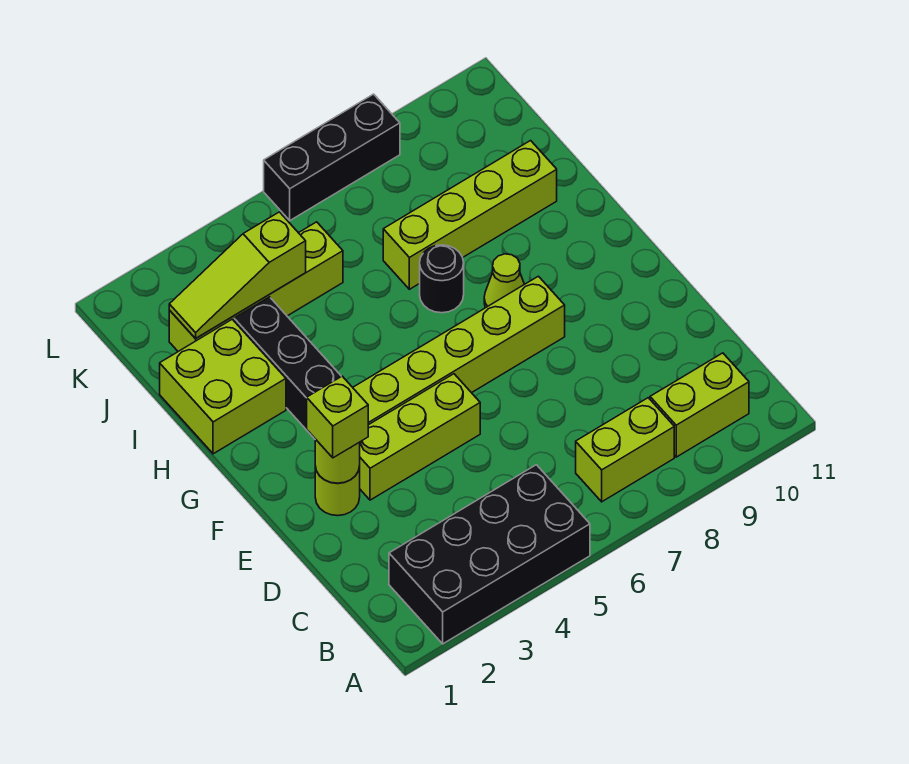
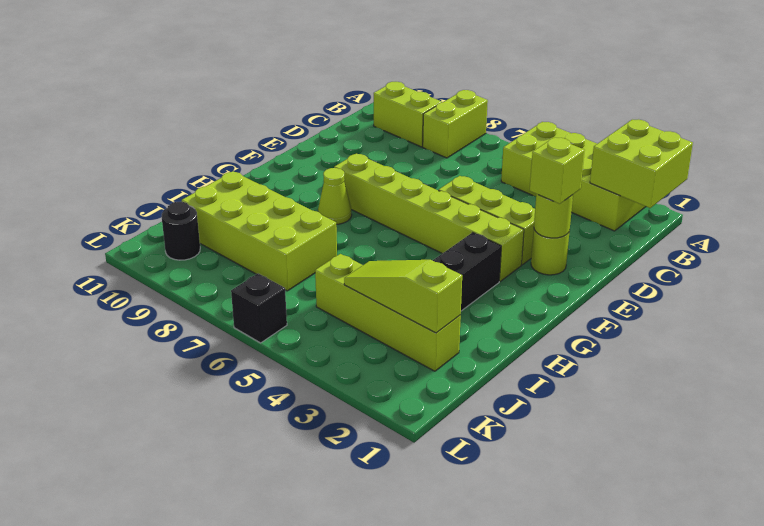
black 2x4 brick [389,465,590,644] -> lime 2x4 brick [501,122,646,231]
lime 1x2 brick [576,398,674,502] -> lime 1x2 brick turned to [423,90,488,158]
lime 2x2 brick [160,319,286,454] -> lime 2x2 brick moved to [590,119,693,208]
black 1x1 round brick [420,245,464,313] -> black 1x1 round brick moved to [161,202,200,260]
lime 1x4 brick [383,141,557,289] -> lime 2x4 brick [182,171,337,291]
lime 1x3 slope [169,212,306,339] -> lime 1x3 slope turned to [344,260,462,333]
black 1x3 brick [264,94,400,220] -> black 1x1 brick [231,273,287,343]

